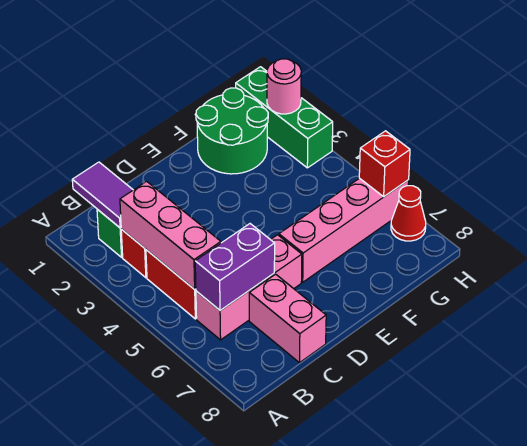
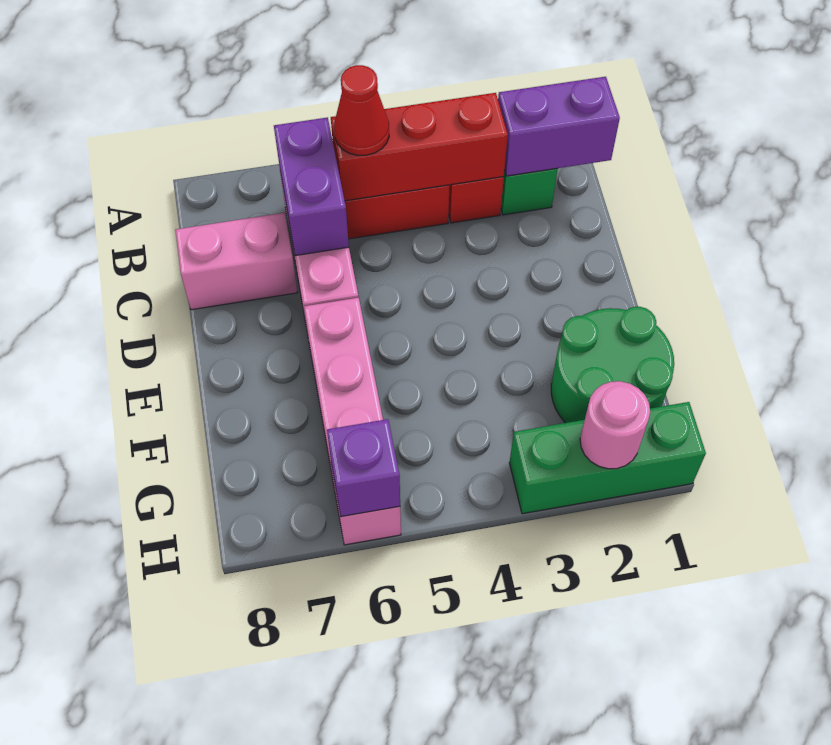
purple 1x2 tile [72,162,133,228] -> purple 1x2 brick [498,77,620,176]
pink 1x3 brick [120,181,221,289] -> red 1x3 brick [331,93,508,201]
red 1x1 brick [359,131,410,197] -> purple 1x1 brick [327,419,400,517]
red 1x1 cone [391,186,426,241] -> red 1x1 cone moved to [334,65,389,156]

